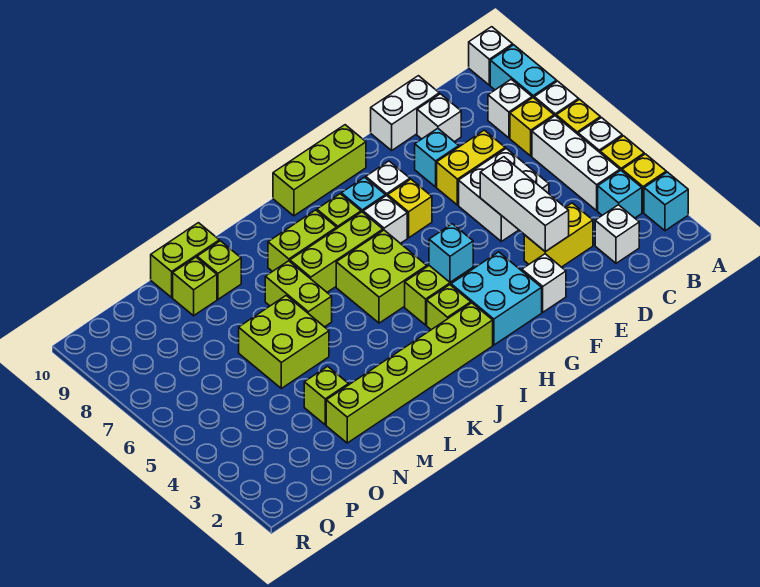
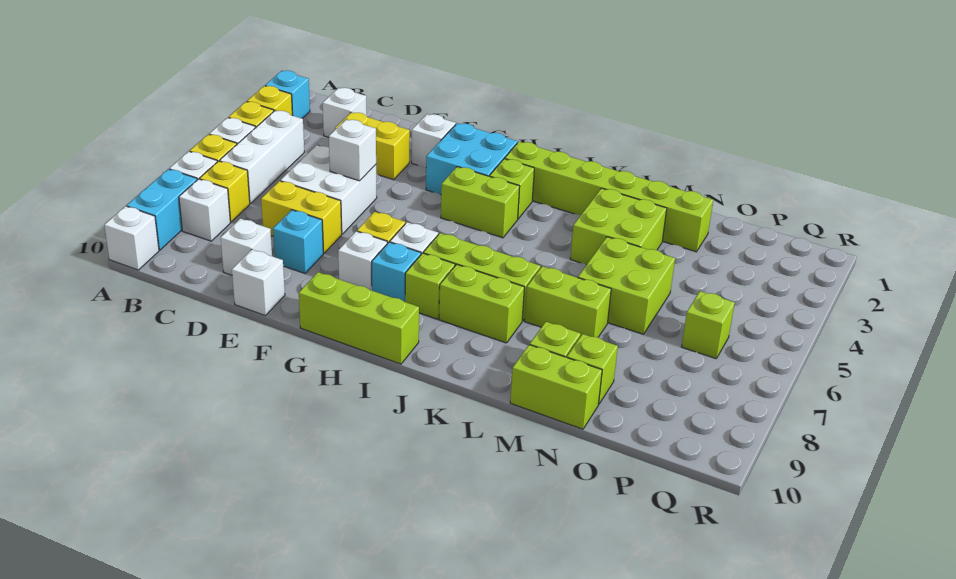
cyan 1x1 brick [598,170,642,218] -> none
white 1x2 brick [371,76,439,150] -> white 1x1 brick [232,250,285,316]
white 1x3 brick [480,157,569,252] -> white 1x1 brick [329,119,376,181]
cyan 1x1 brick [429,224,473,282] -> none
lime 2x2 brick [336,230,427,323] -> lime 2x2 brick moved to [570,188,667,265]
lime 1x2 brick [265,261,332,327] -> lime 1x2 brick turned to [525,266,611,337]
lime 1x1 brick [304,366,349,425] -> lime 1x1 brick moved to [682,291,735,359]

